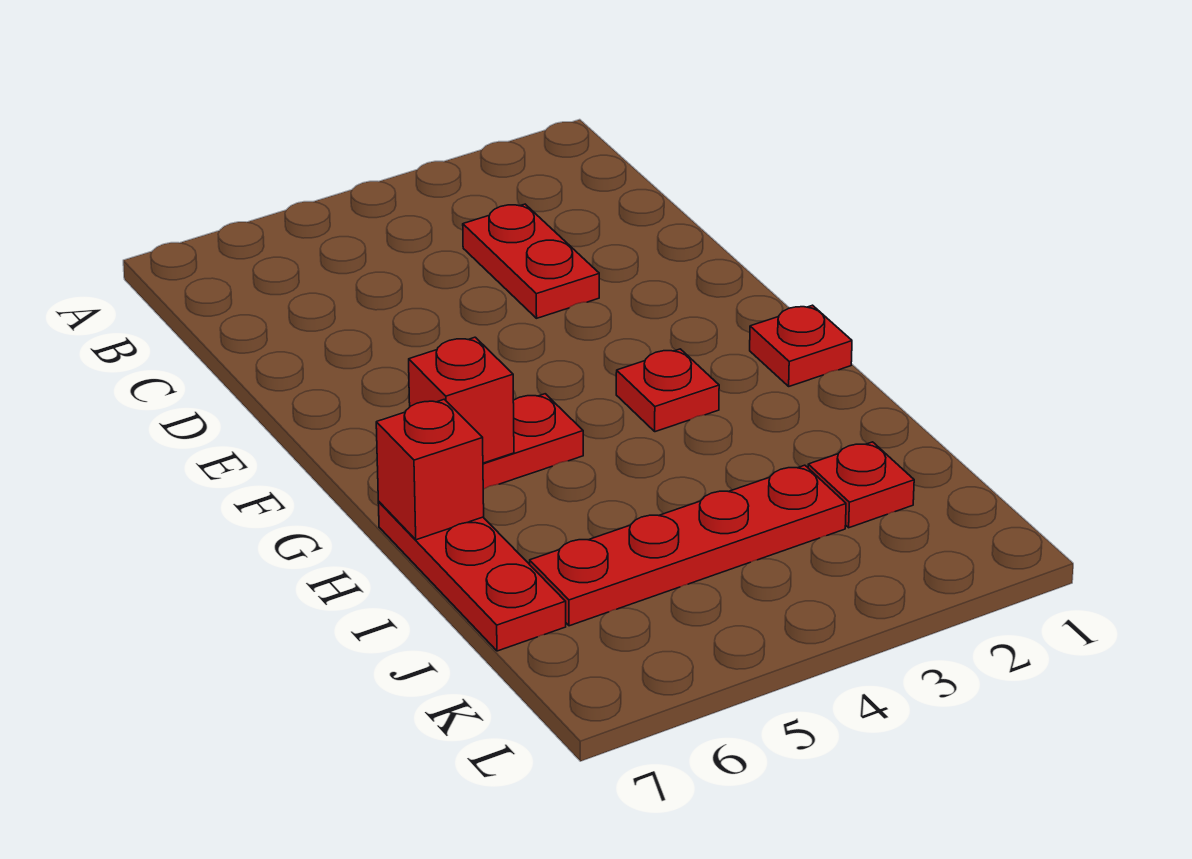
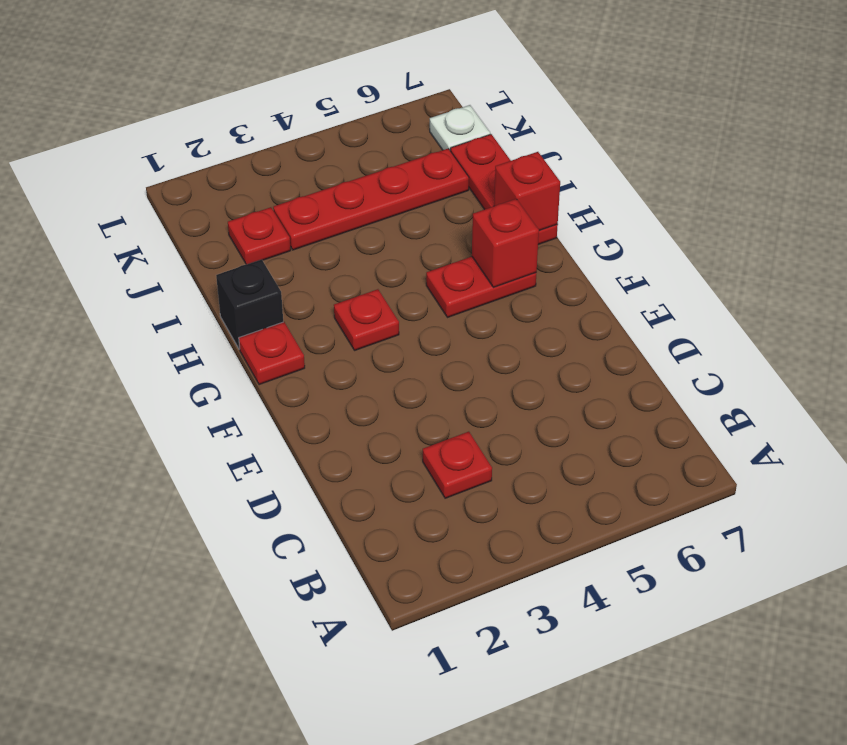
red 1x2 plate [463,204,599,318] -> red 1x1 plate [423,432,492,498]
none -> black 1x1 brick [216,260,283,349]
none -> white 1x1 plate [430,105,490,150]

